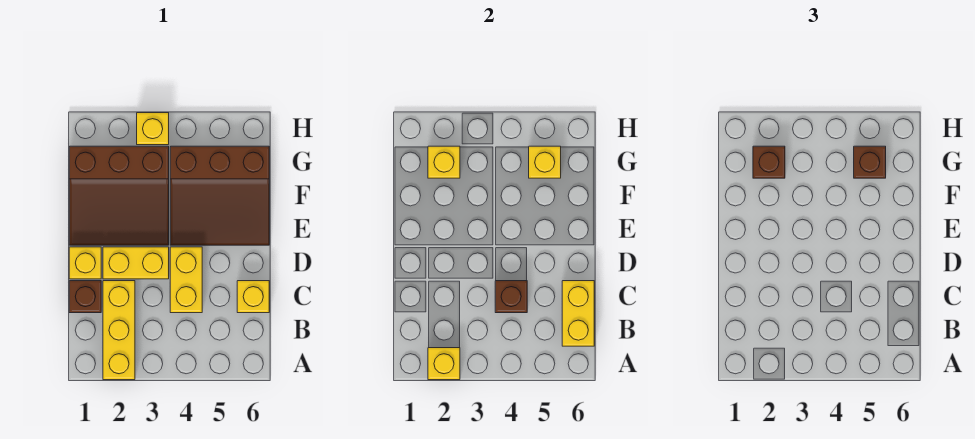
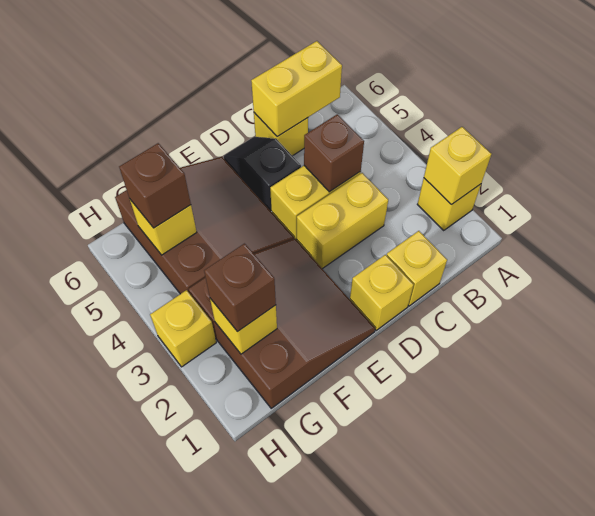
yellow 1x3 brick [103,281,135,380] -> yellow 1x1 brick [417,178,481,230]
brown 1x1 brick [69,281,101,313] -> yellow 1x1 brick [387,231,447,306]
yellow 1x2 brick [103,247,169,279] -> yellow 1x2 brick turned to [297,173,388,269]
none -> black 1x2 slope [224,137,301,212]

